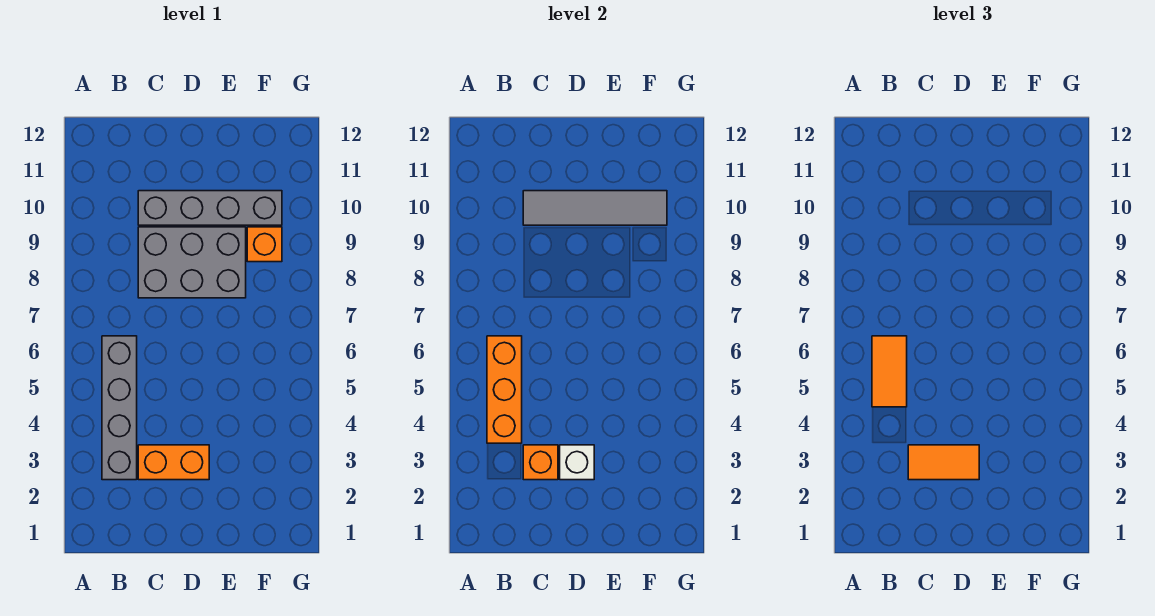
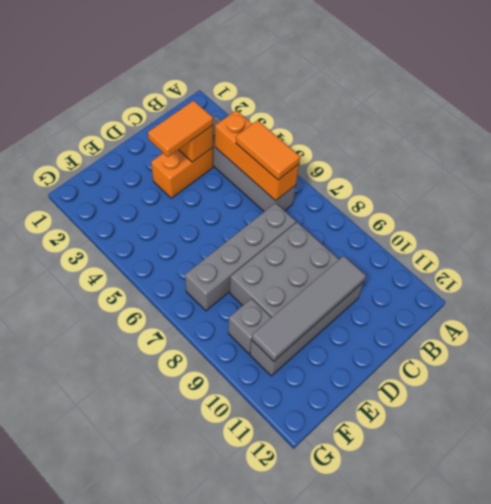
none -> grey 1x4 brick [185,203,296,311]
white 1x1 brick [560,445,594,480] -> none
orange 1x1 brick [247,227,282,262] -> grey 1x1 brick [228,299,271,354]

